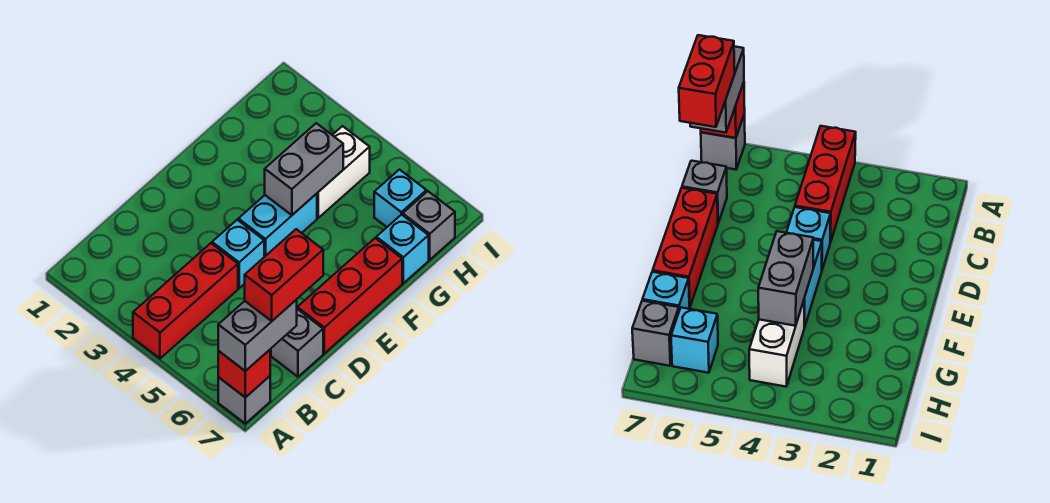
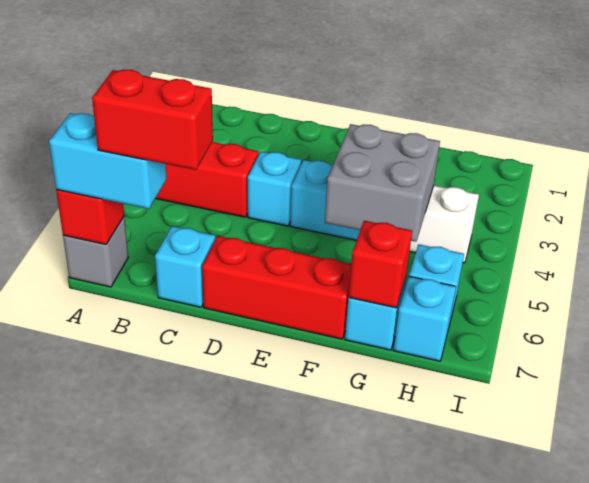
grey 1x2 brick [218,300,297,371] -> cyan 1x2 brick [49,113,167,209]
grey 1x1 brick [271,309,323,377] -> cyan 1x1 brick [155,226,215,307]
grey 1x2 brick [265,123,343,215] -> grey 2x2 brick [325,124,440,242]
none -> red 1x1 brick [349,221,412,308]
grey 1x1 brick [403,191,455,260] -> cyan 1x1 brick [393,276,456,361]

